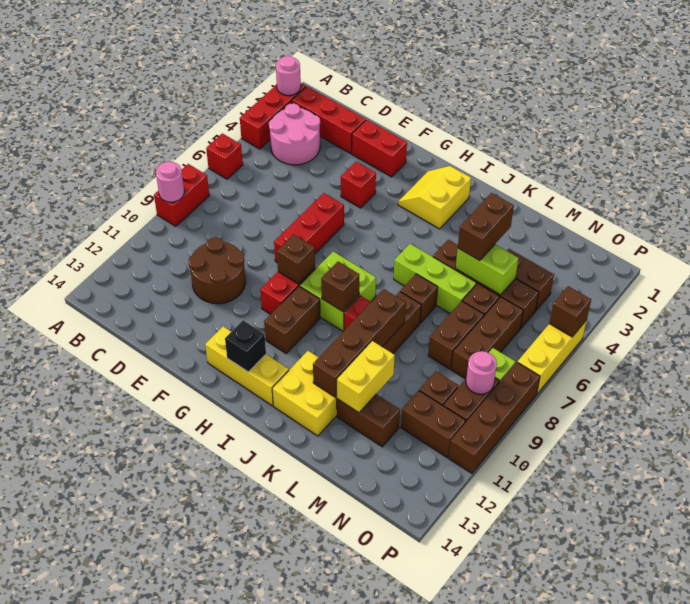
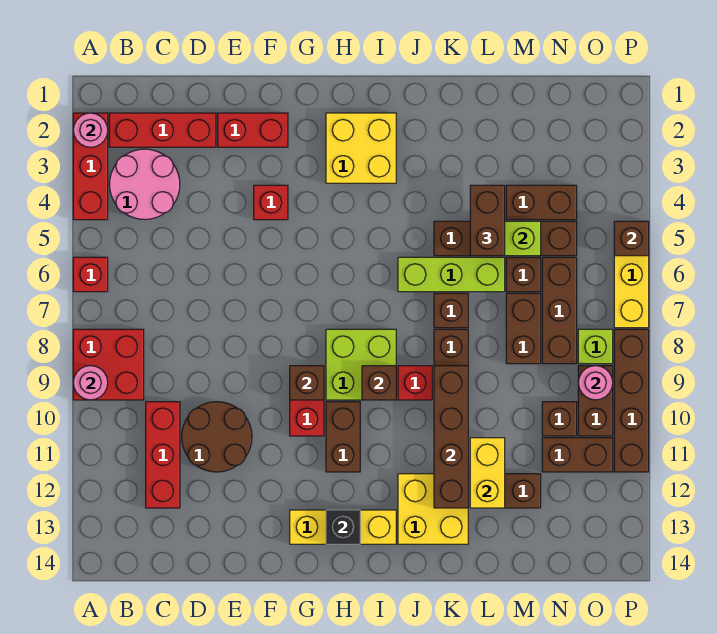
red 1x2 brick [154,164,209,226] -> red 2x2 brick [73,329,144,400]
red 1x3 brick [274,193,344,262] -> red 1x3 brick moved to [146,402,180,508]
yellow 2x2 slope [398,166,471,229] -> yellow 2x2 brick [326,113,396,183]

